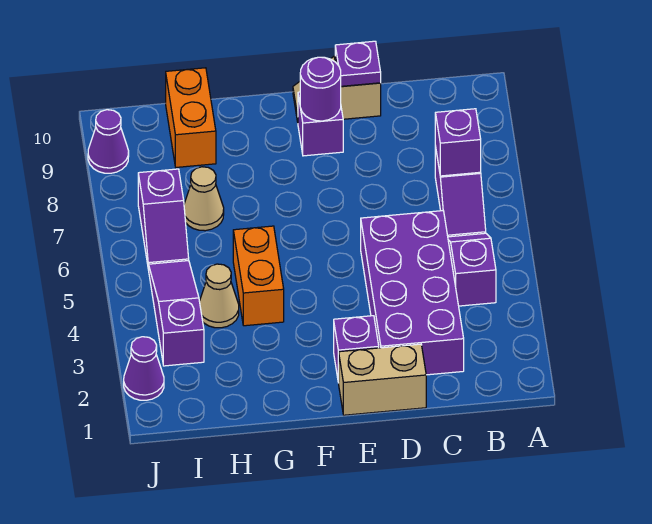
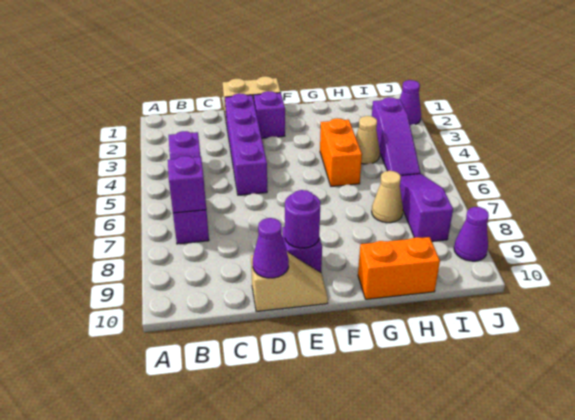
purple 2x4 brick [361,211,464,375] -> purple 1x4 brick [225,93,267,195]
purple 1x1 plate [335,41,381,86] -> purple 1x1 cone [253,218,289,278]
orange 1x2 brick [166,68,216,167] -> orange 1x2 brick turned to [358,237,440,299]
purple 1x2 slope [138,169,189,264] -> purple 1x3 slope [400,174,453,241]

